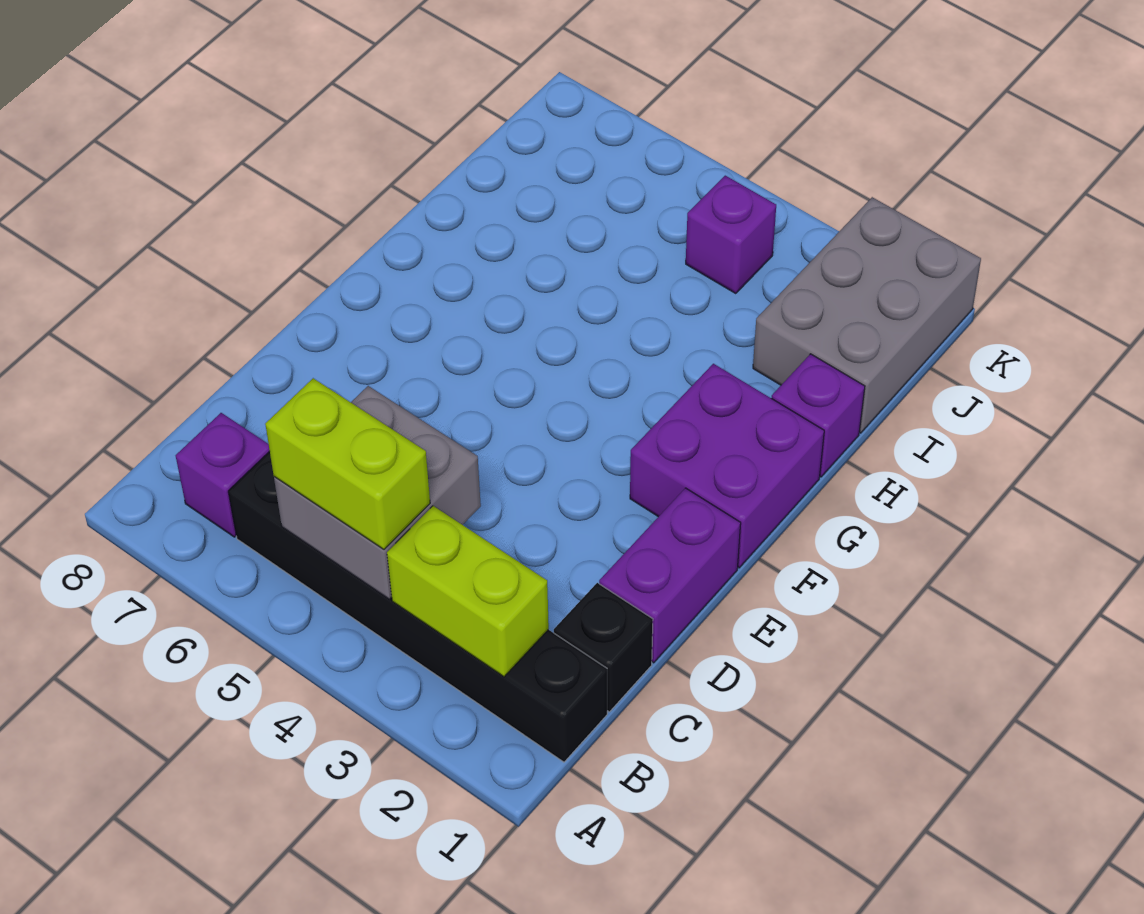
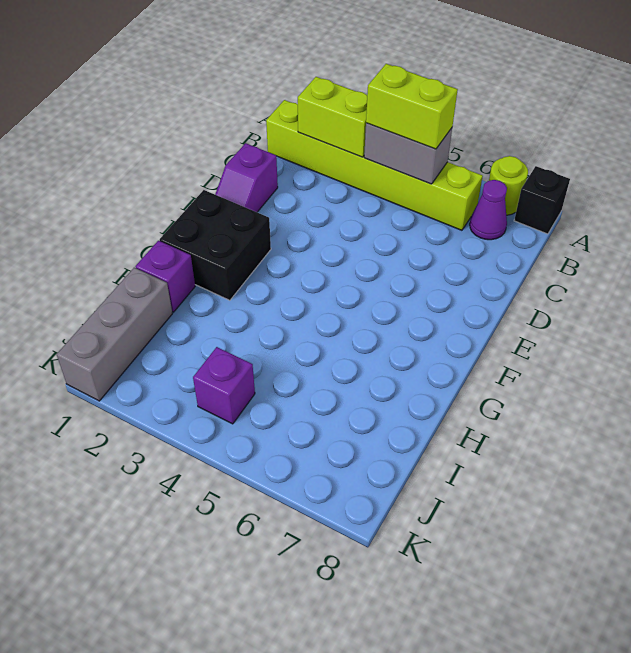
none -> lime 1x1 round brick [489,156,528,215]
black 1x6 brick [228,451,607,762] -> lime 1x6 brick [266,100,483,230]
grey 2x2 brick [274,386,481,599] -> grey 1x2 brick [364,123,452,184]
purple 1x1 brick [176,413,270,537] -> purple 1x1 cone [470,180,507,240]
black 1x1 brick [554,583,653,712] -> black 1x1 brick moved to [514,166,570,234]
purple 1x2 brick [599,488,741,663] -> purple 1x2 slope [215,143,278,212]
purple 2x2 brick [630,364,824,568] -> black 2x2 brick [160,190,271,300]
grey 2x3 brick [753,197,981,433] -> grey 1x3 brick [57,268,172,401]

